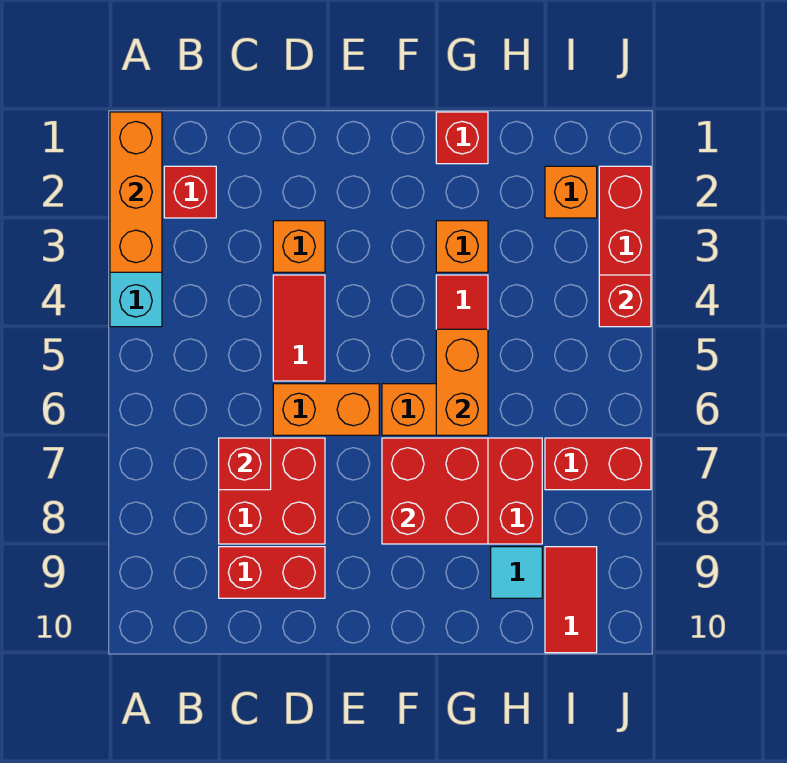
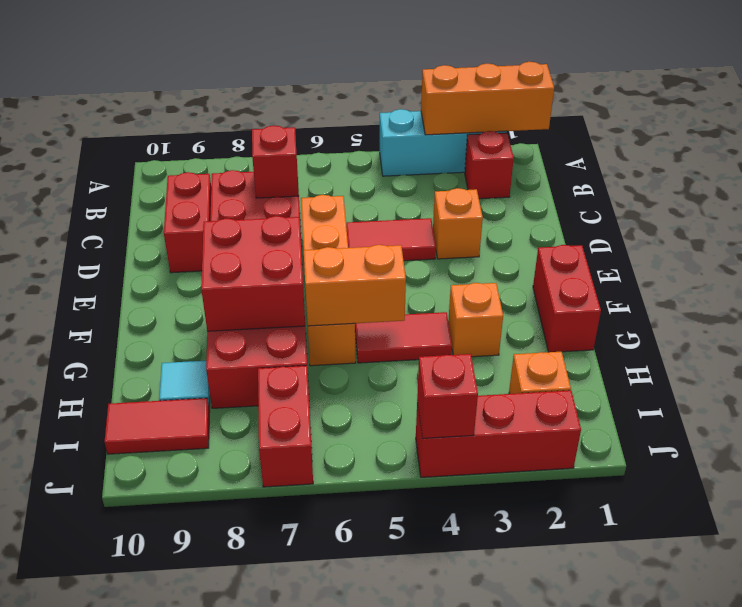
red 1x1 brick [436,112,488,164] -> red 1x2 brick [533,245,601,352]

